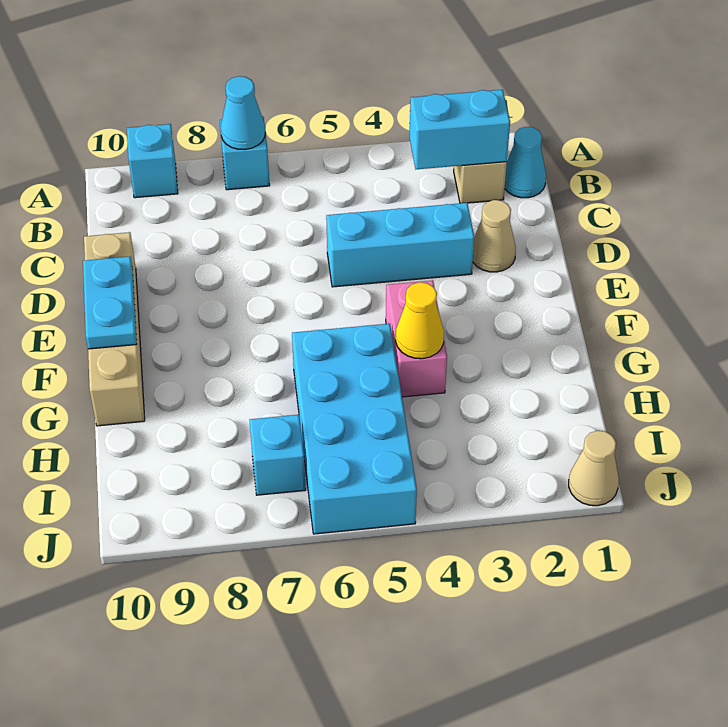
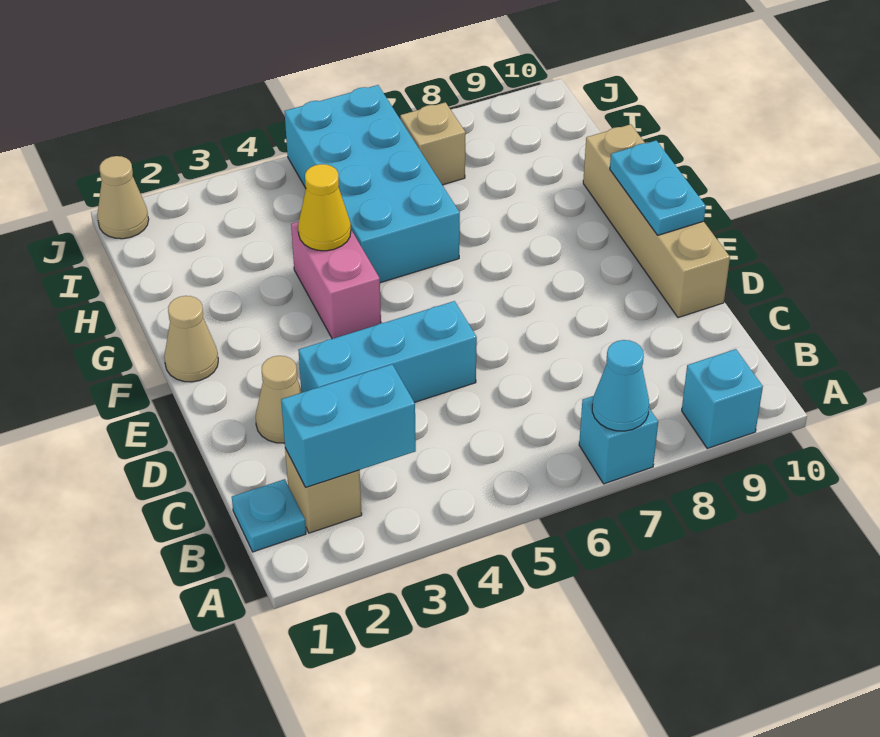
cyan 1x1 cone [505,127,546,198] -> cyan 1x1 plate [232,479,306,552]
none -> tan 1x1 cone [164,296,218,382]
cyan 1x1 brick [250,415,306,495] -> tan 1x1 brick [400,102,466,185]

